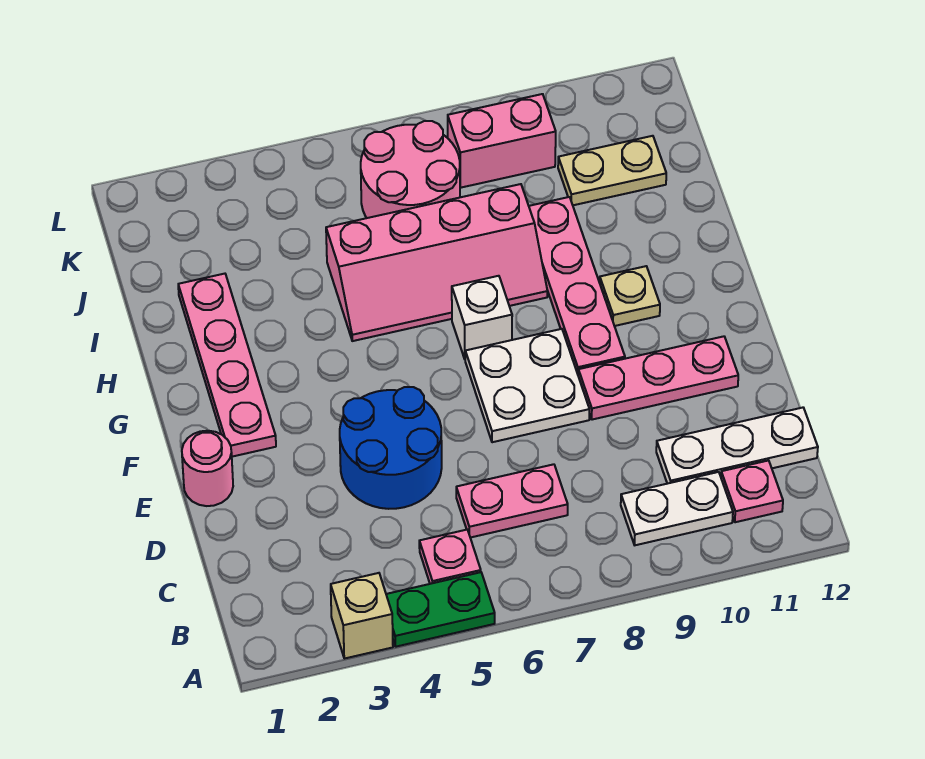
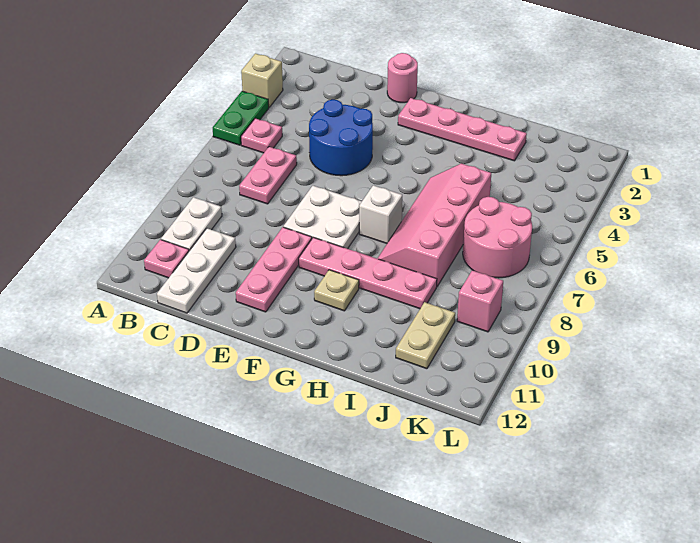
pink 1x2 brick [448,94,556,188] -> pink 1x1 brick [457,270,503,332]

